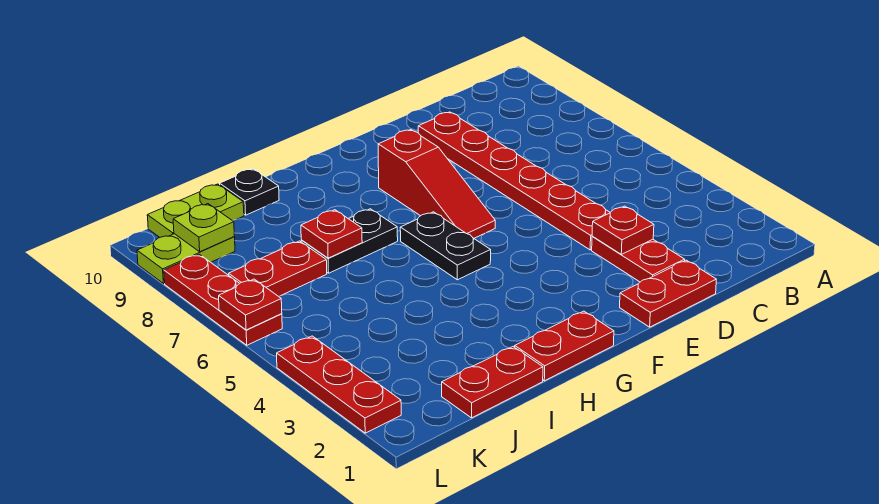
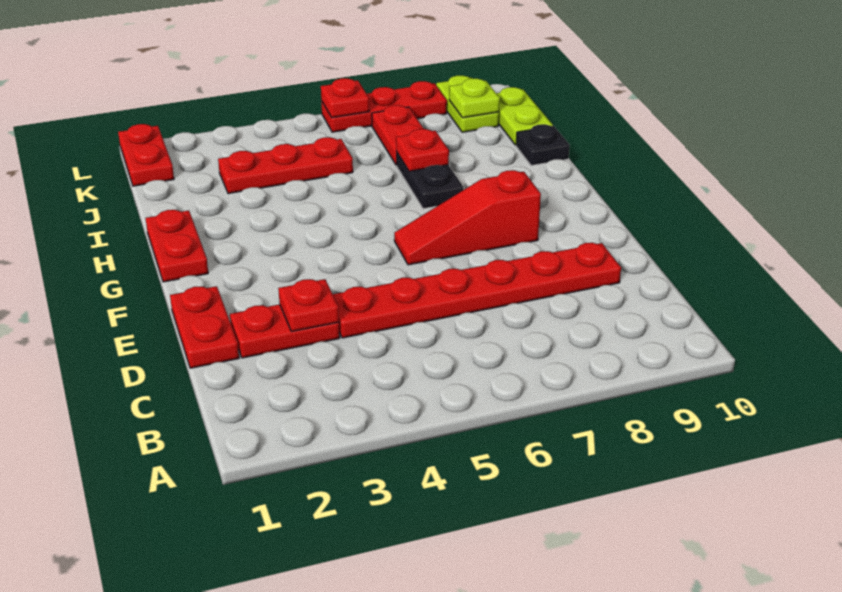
black 1x2 plate [400,212,491,280] -> none
red 1x2 plate [442,347,543,418] -> red 1x2 plate moved to [118,124,174,186]
red 1x3 plate [277,336,401,433] -> red 1x3 plate moved to [218,137,353,194]

